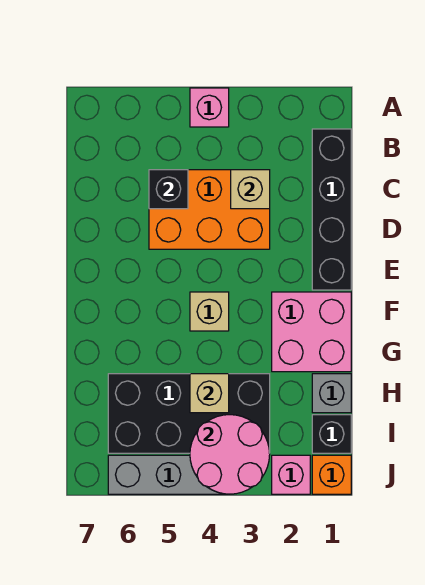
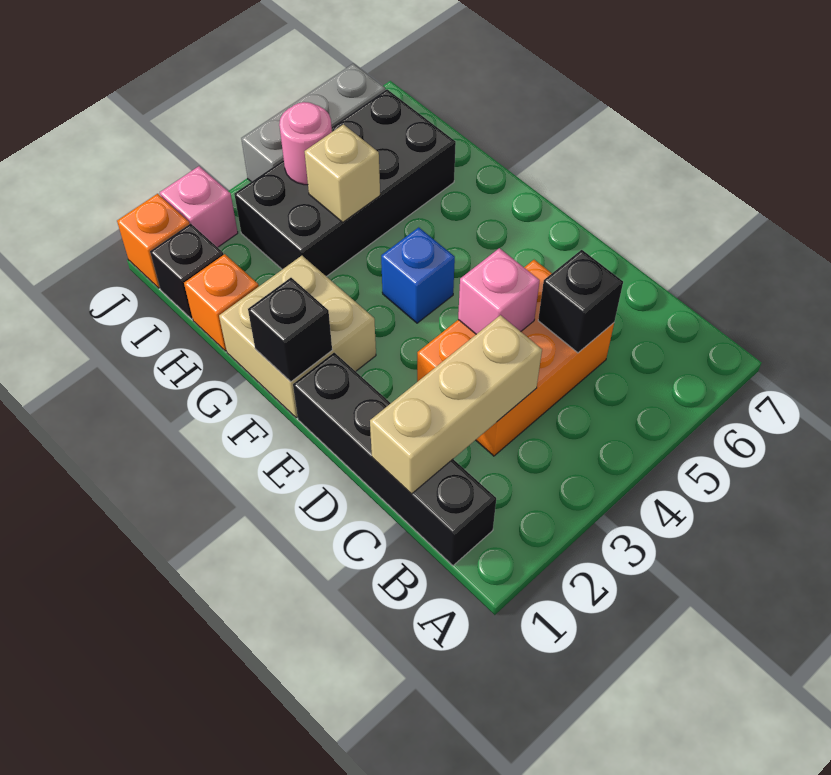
pink 1x1 brick [190,88,229,127] -> pink 1x1 brick moved to [458,248,540,334]
tan 1x1 brick [231,170,270,209] -> tan 1x3 brick [370,315,542,494]
pink 2x2 brick [272,292,351,372] -> tan 2x2 brick [219,256,376,418]
none -> black 1x1 brick [248,278,332,382]
tan 1x1 brick [190,292,229,331] -> blue 1x1 brick [381,227,455,323]
grey 1x1 brick [312,374,351,413] -> orange 1x1 brick [184,254,259,351]
pink 2x2 round brick [190,415,270,494] -> pink 1x1 round brick [279,102,332,185]

